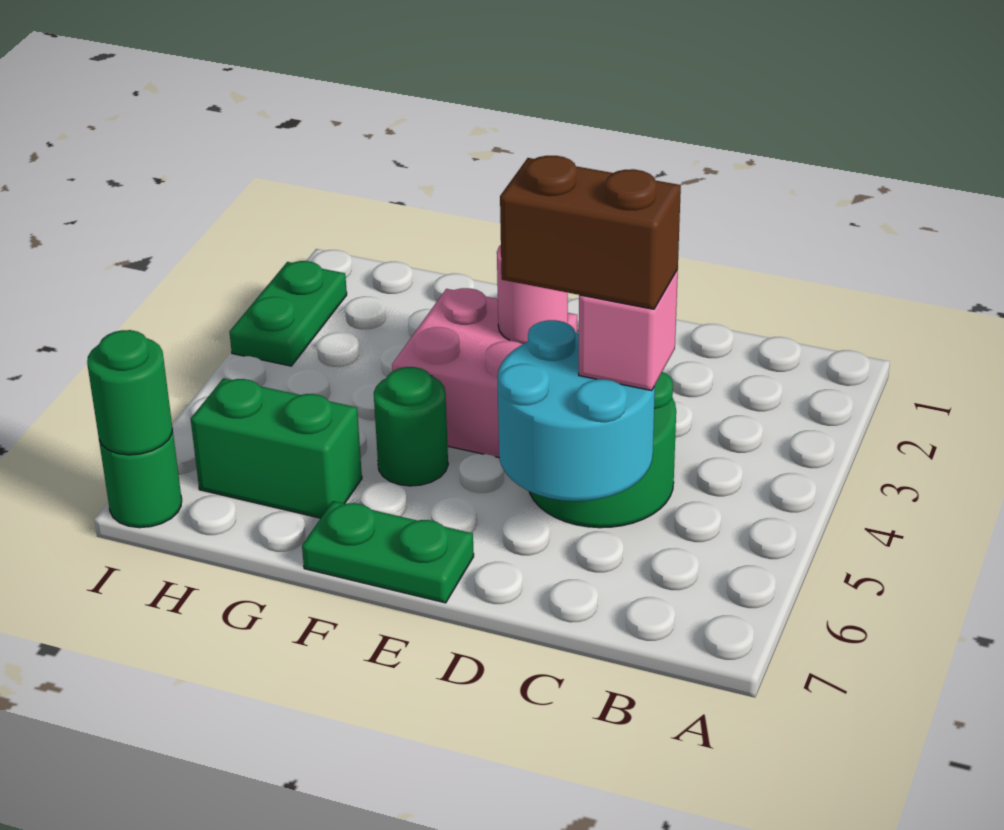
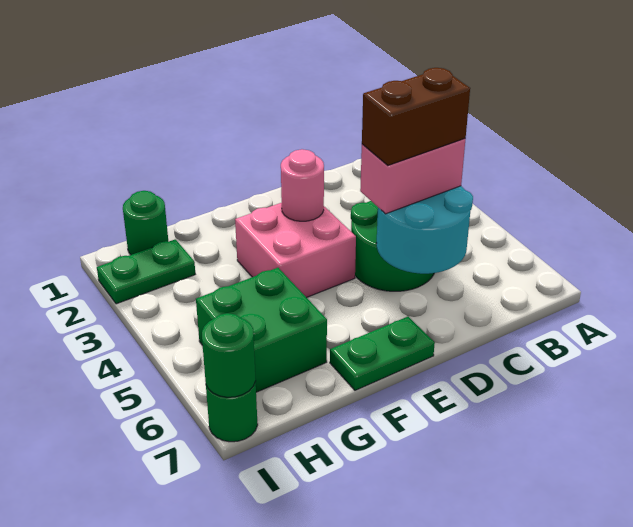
pink 1x1 brick [579,270,678,391] -> pink 1x2 brick [360,139,465,214]
green 1x1 round brick [374,367,448,486] -> green 1x1 round brick moved to [123,191,168,255]
green 1x2 brick [191,378,362,518] -> green 2x2 brick [196,268,327,392]
green 1x2 plate [229,261,347,366] -> green 1x2 plate turned to [97,239,195,304]

